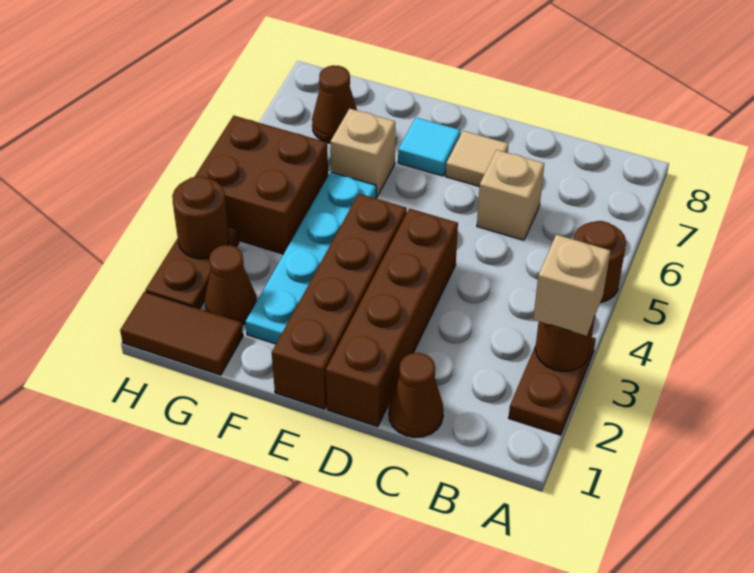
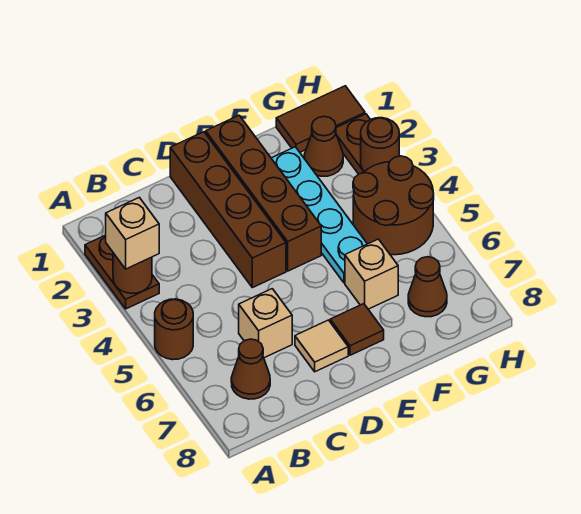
brown 1x1 cone [389,353,444,438] -> brown 1x1 cone moved to [231,339,270,399]
cyan 1x1 tile [398,118,461,176] -> brown 1x1 tile [330,304,384,355]
brown 2x2 brick [195,116,328,254] -> brown 2x2 round brick [353,156,434,255]

